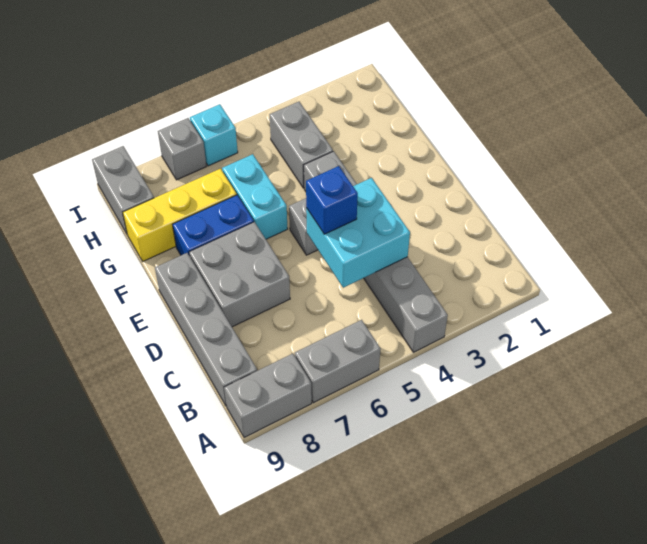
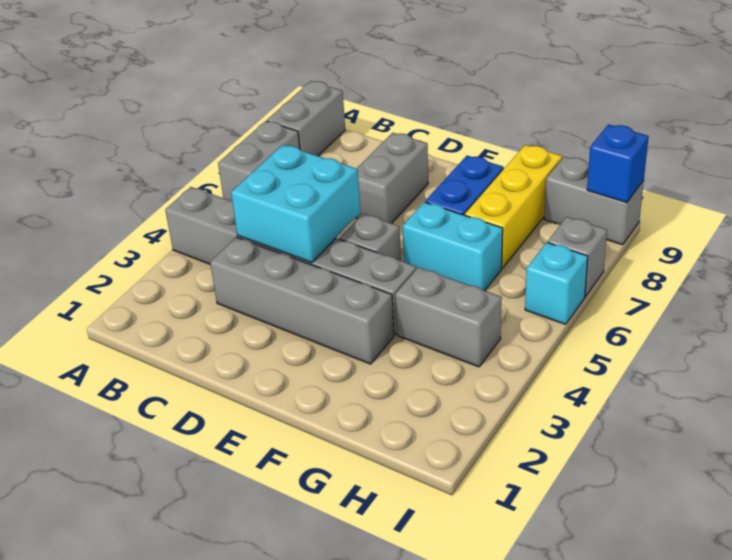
grey 1x4 brick [155,253,258,406] -> grey 1x4 brick moved to [210,237,394,364]
blue 1x1 brick [306,166,358,234] -> blue 1x1 brick moved to [587,125,649,203]
grey 2x2 brick [189,222,290,327] -> grey 1x2 brick [356,133,428,223]

